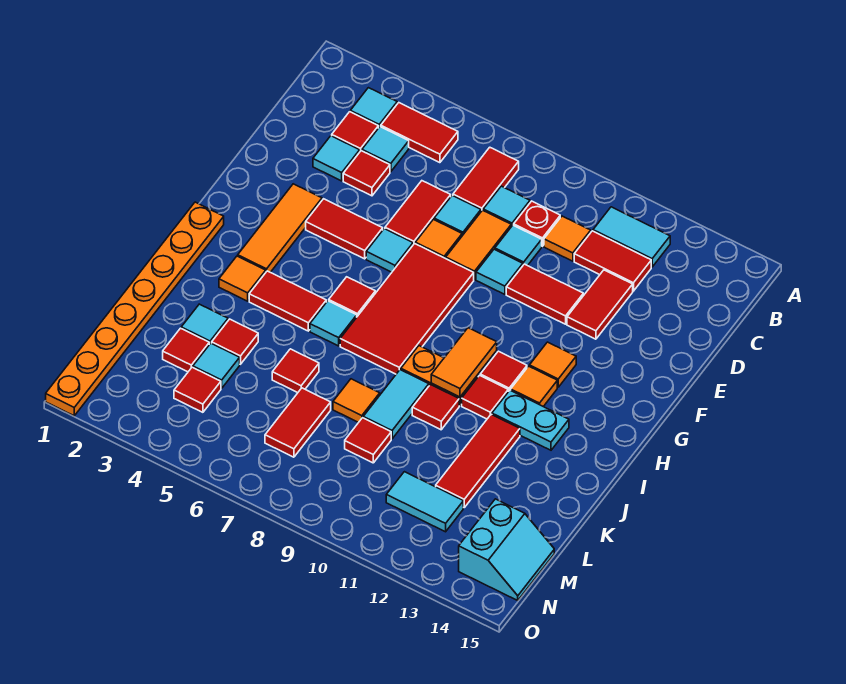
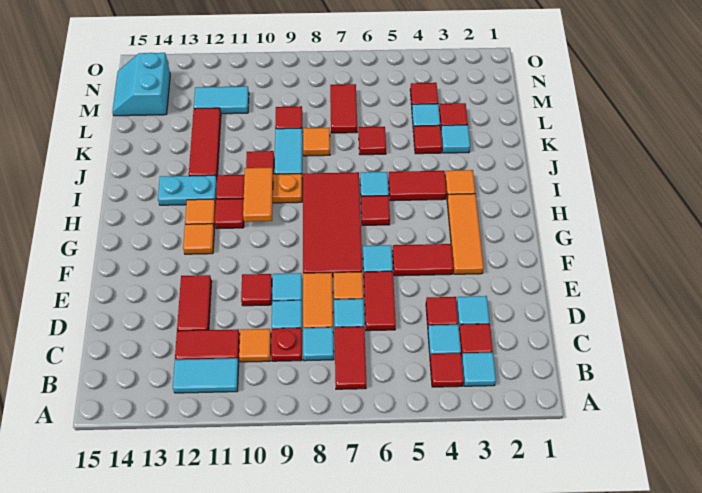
red 1x2 tile [381,103,458,163] -> red 1x1 tile [430,353,464,387]
red 1x2 tile [506,264,583,324] -> red 1x1 tile [241,274,272,306]
orange 1x8 plate [46,202,224,416] -> none

